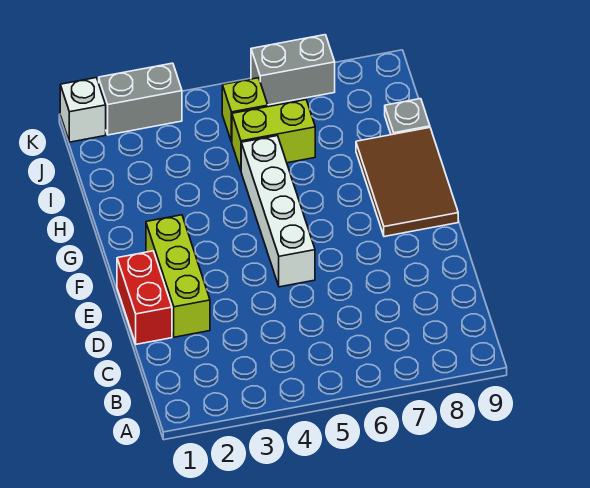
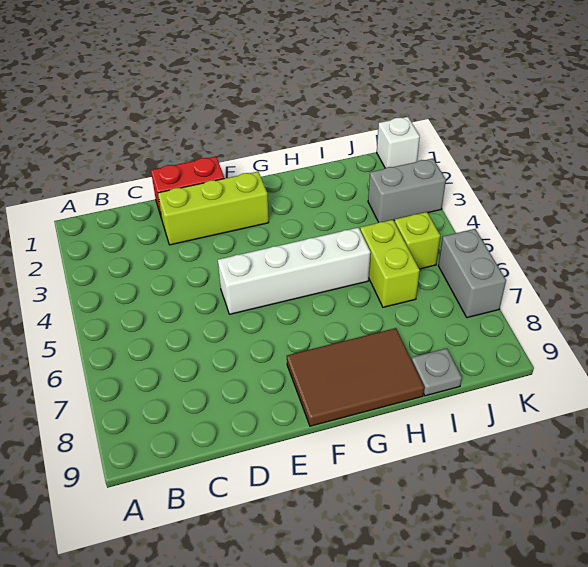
grey 1x2 brick [99,63,182,135] -> grey 1x2 brick turned to [368,159,446,222]

